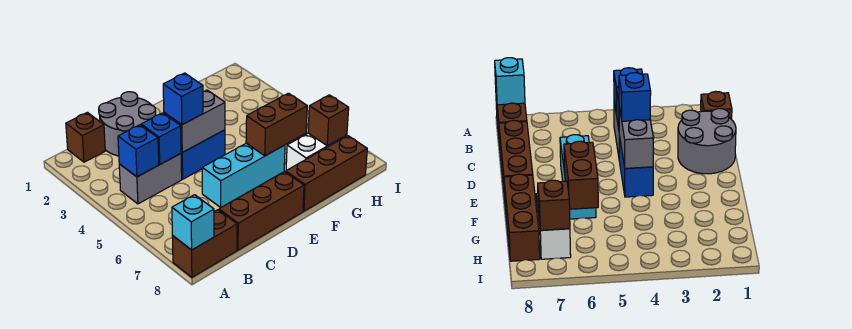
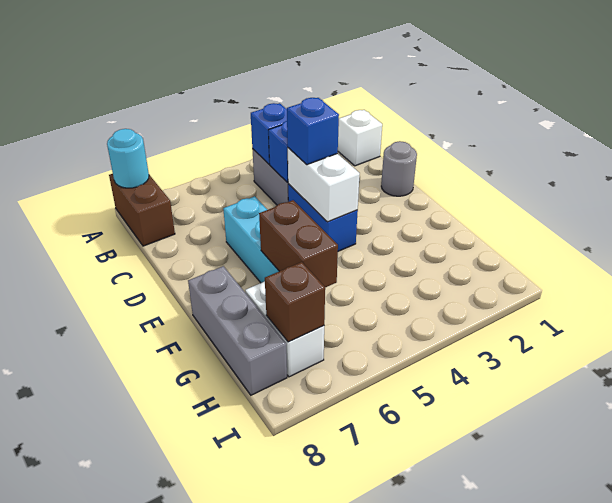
cyan 1x1 brick [172,195,214,250] -> cyan 1x1 round brick [107,129,149,188]
brown 1x1 brick [66,112,105,162] -> white 1x1 brick [338,110,382,166]
grey 2x2 round brick [99,92,156,156] -> grey 1x1 round brick [381,141,417,196]
brown 1x3 brick [219,172,304,250] -> none
grey 1x2 brick [164,90,225,152] -> white 1x2 brick [288,148,360,222]
brown 1x3 brick [286,136,367,211] -> grey 1x3 brick [188,266,287,395]

